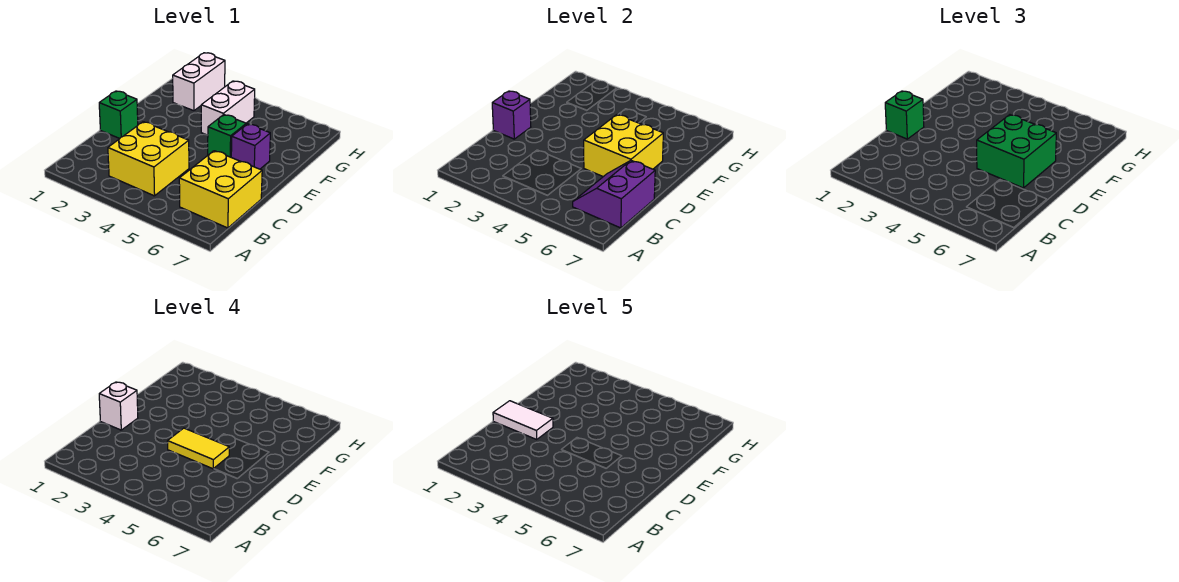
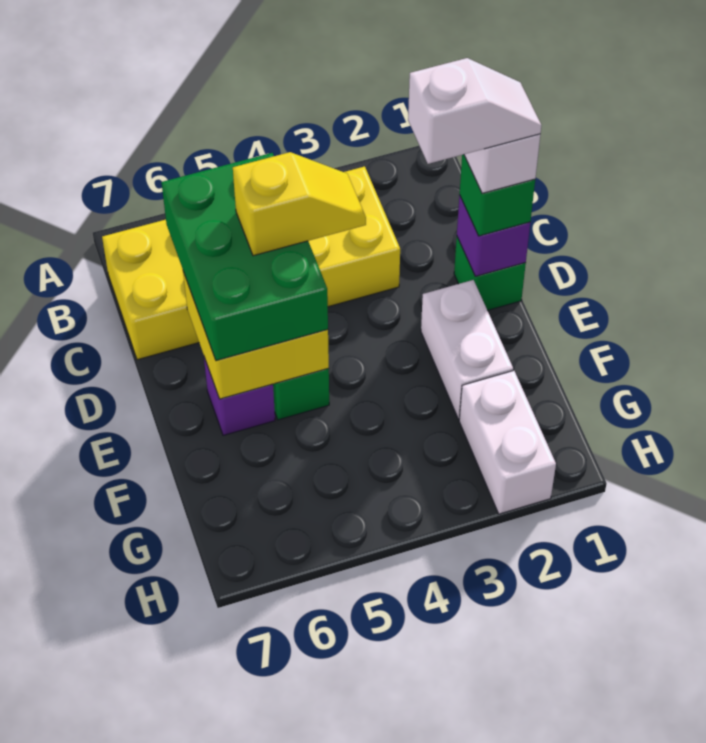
purple 2x2 slope [573,161,655,228] -> none
white 1x2 tile [493,401,553,439] -> white 1x2 slope [408,58,541,164]
yellow 1x2 tile [167,428,229,469] -> yellow 1x2 slope [233,152,366,256]
green 2x2 brick [977,115,1056,188] -> green 2x3 brick [161,153,328,361]
white 1x2 brick [201,81,255,135] -> white 1x2 brick moved to [421,280,513,419]

